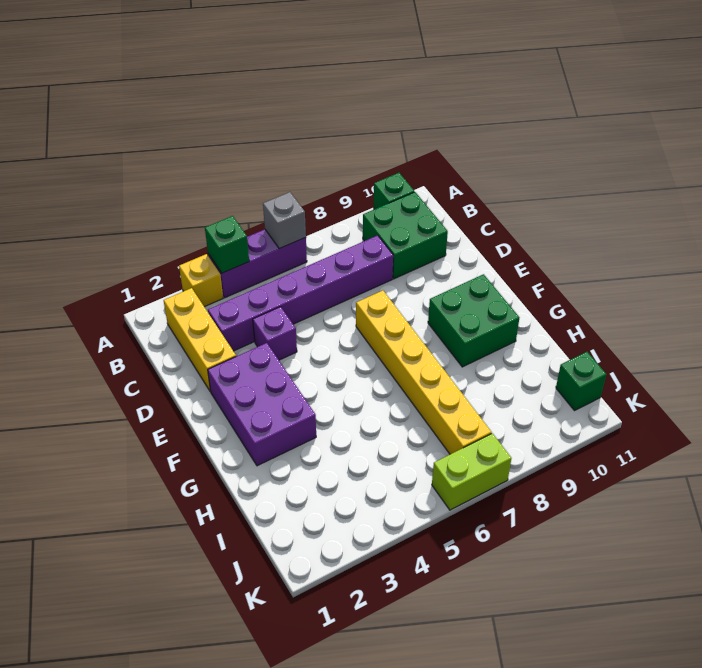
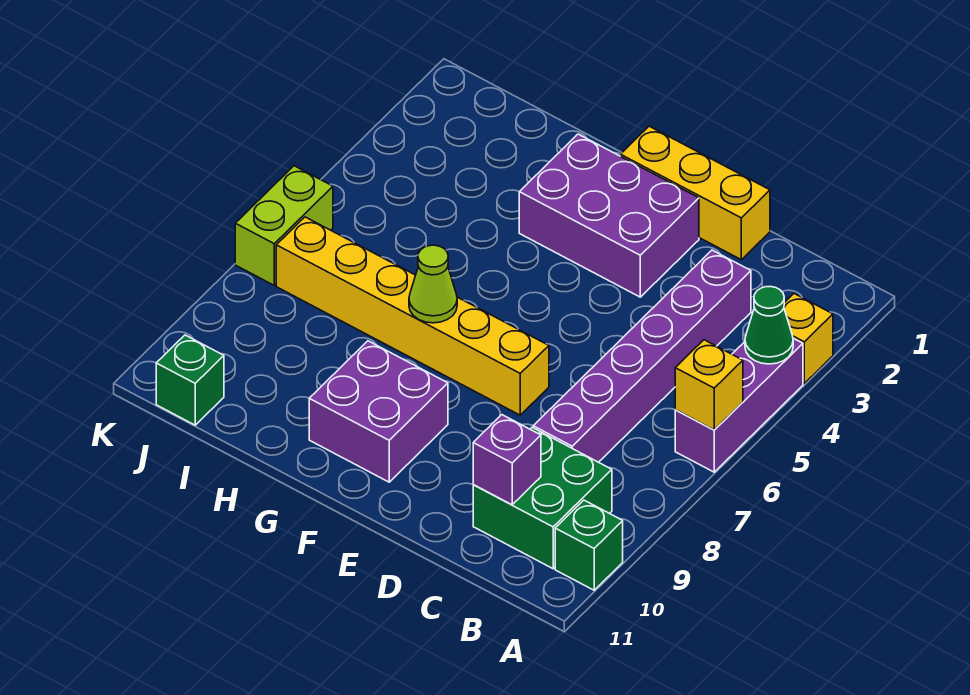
green 1x1 brick [205,216,249,273] -> green 1x1 cone [745,286,793,364]
grey 1x1 brick [263,192,306,249] -> yellow 1x1 brick [675,340,743,430]
yellow 1x3 brick [164,288,236,392] -> yellow 1x3 brick moved to [620,126,770,260]
purple 1x1 brick [253,307,297,360] -> purple 1x1 brick moved to [473,415,541,505]
green 2x2 brick [428,274,519,367] -> purple 2x2 brick [309,341,448,482]
none -> lime 1x1 cone [409,245,457,323]

